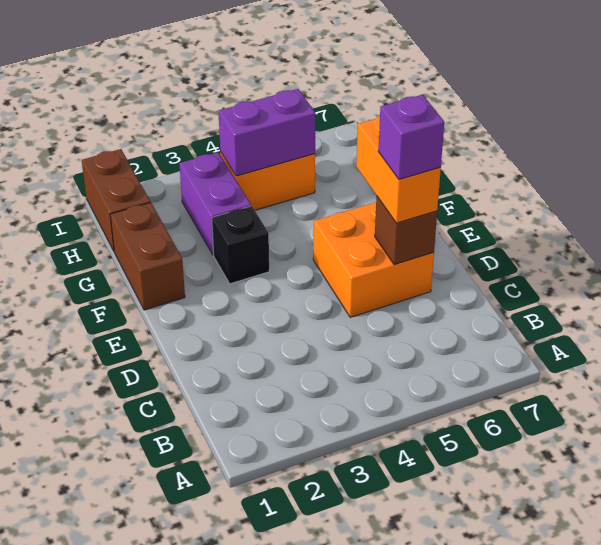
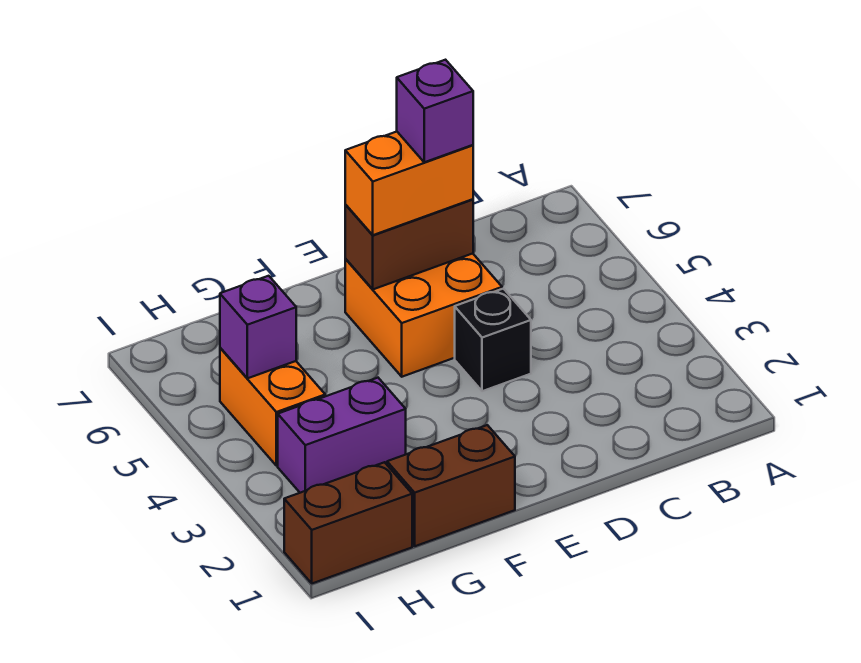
brown 1x1 brick [375,196,437,265] -> brown 1x2 brick [345,199,473,289]
black 1x1 brick [212,206,269,284] -> black 1x1 brick moved to [455,289,531,391]
purple 1x2 brick [219,89,315,176] -> purple 1x1 brick [220,276,296,378]

